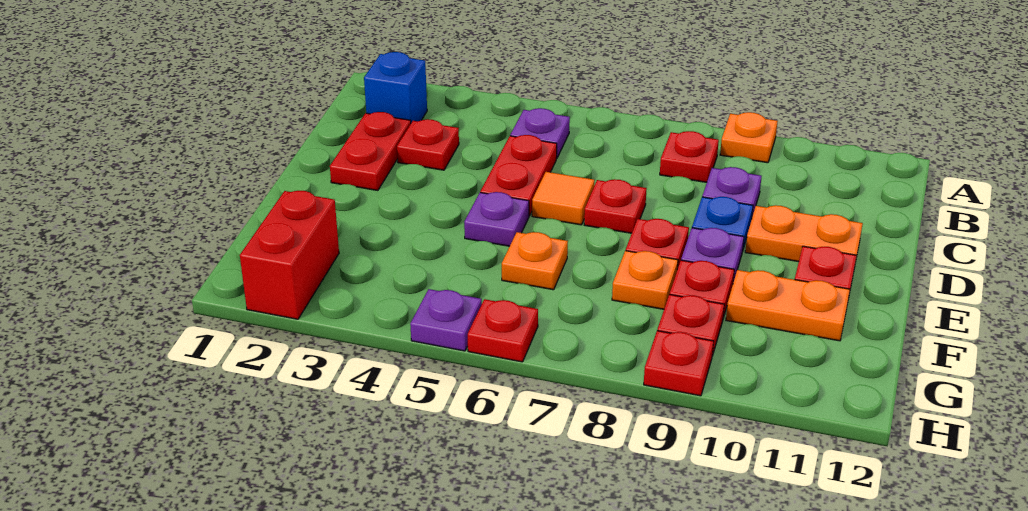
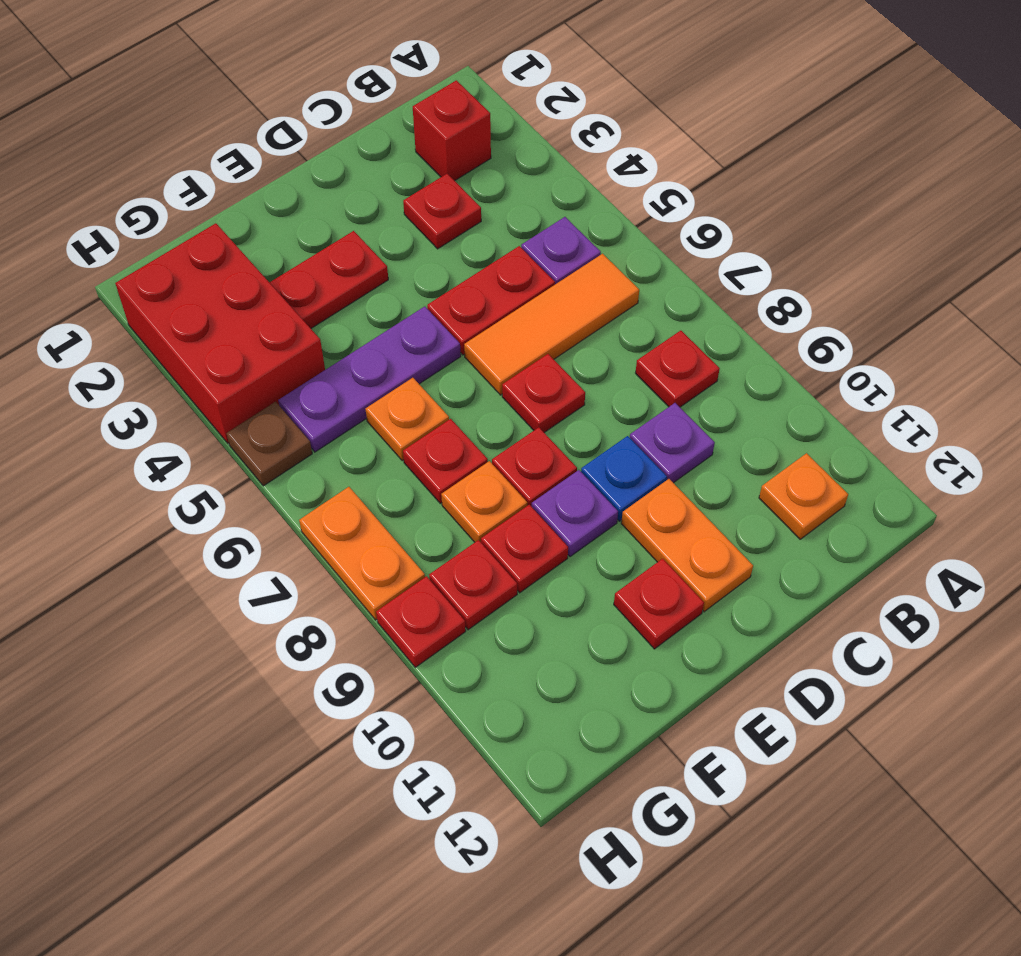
orange 1x1 plate [720,112,778,163] -> orange 1x1 plate moved to [759,453,848,539]
blue 1x1 brick [364,52,427,123] -> red 1x1 brick [413,80,491,181]
red 1x2 plate [330,112,411,191] -> red 1x2 plate moved to [269,231,388,328]
orange 1x1 tile [532,172,595,225] -> orange 1x3 tile [464,254,639,395]
purple 1x1 plate [464,192,529,246] -> purple 1x3 plate [278,306,461,452]
orange 1x2 plate [726,270,850,341] -> orange 1x2 plate moved to [299,487,425,620]
red 1x2 brick [240,191,339,319] -> red 2x3 brick [115,223,325,443]
purple 1x1 plate [410,289,482,351] -> brown 1x1 plate [227,402,312,486]
red 1x1 plate [468,299,538,362] -> red 1x1 plate moved to [403,419,488,503]

